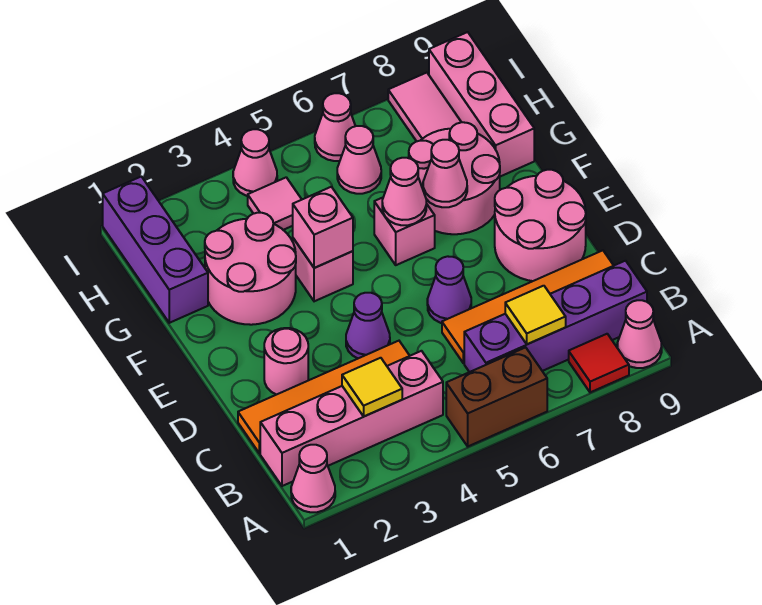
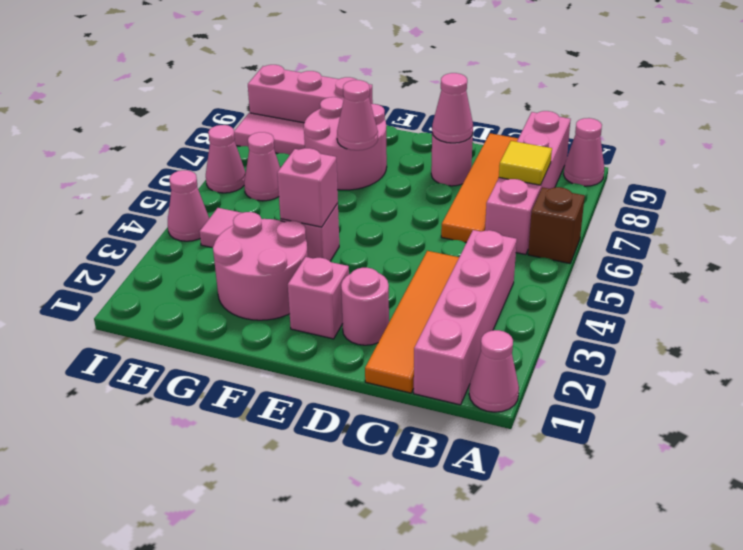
brown 1x2 brick [446,347,547,446] -> brown 1x1 brick [528,187,585,263]
red 1x1 tile [569,334,629,392] -> none
yellow 1x1 tile [342,358,402,416] -> none
purple 1x4 brick [464,261,647,372] -> pink 1x4 brick [485,111,571,255]
purple 1x1 cone [346,293,390,358] -> none
purple 1x1 cone [427,256,471,323] -> none
pink 2x2 round brick [495,170,586,281] -> pink 1x1 round brick [431,133,473,186]
pink 1x1 brick [374,198,435,265] -> pink 1x1 brick moved to [288,257,349,339]
pink 1x1 cone [382,158,426,225] -> pink 1x1 cone moved to [432,73,473,143]
purple 1x3 brick [103,176,208,323] -> none

